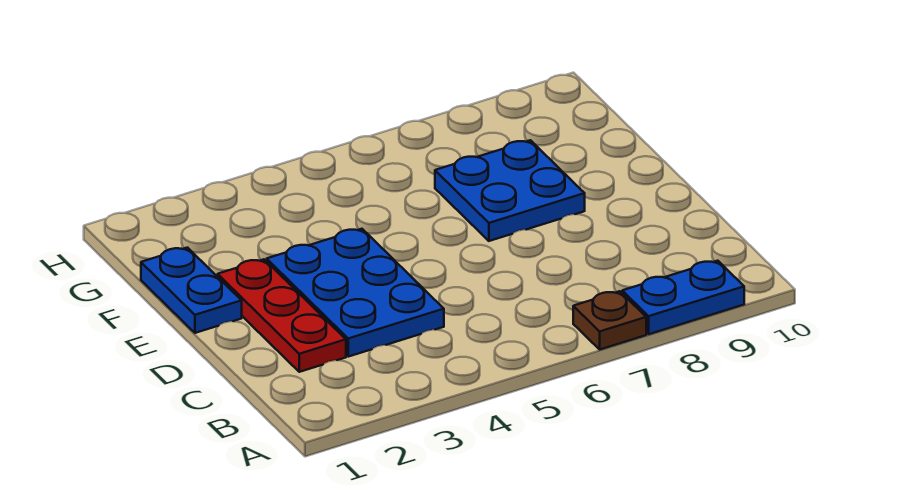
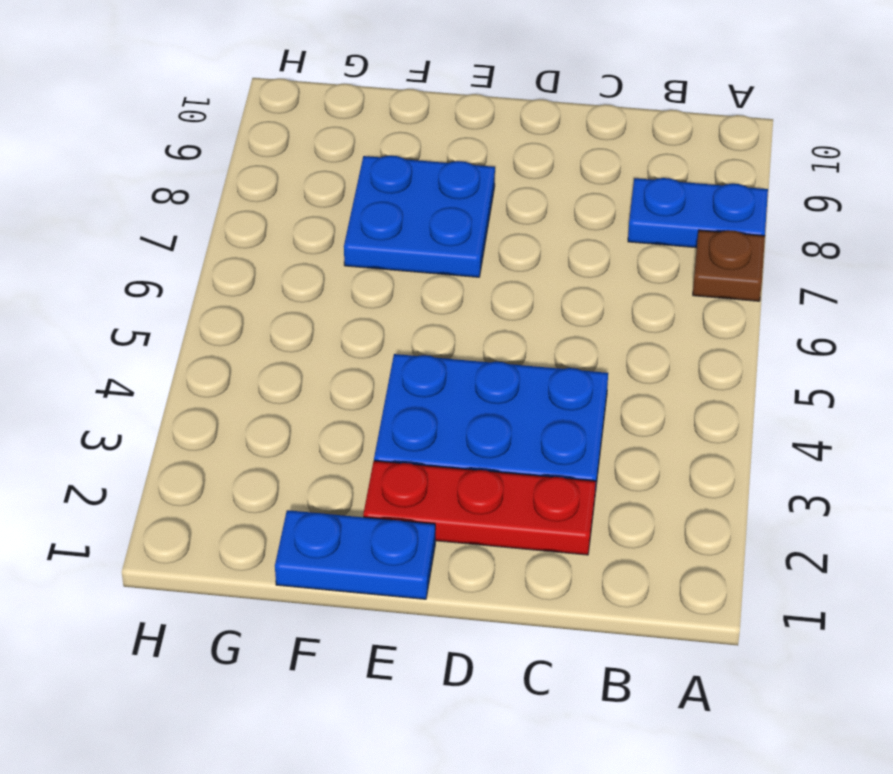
blue 1x2 plate [622,261,744,334] -> blue 1x2 plate turned to [628,178,768,248]

